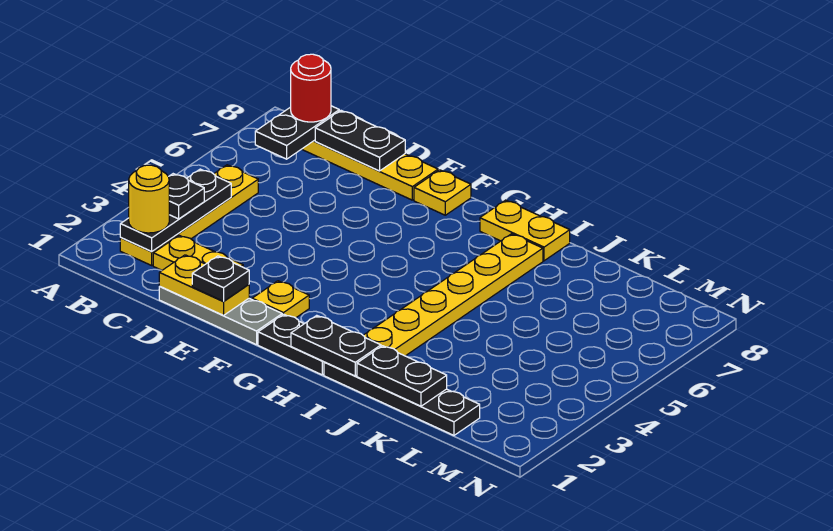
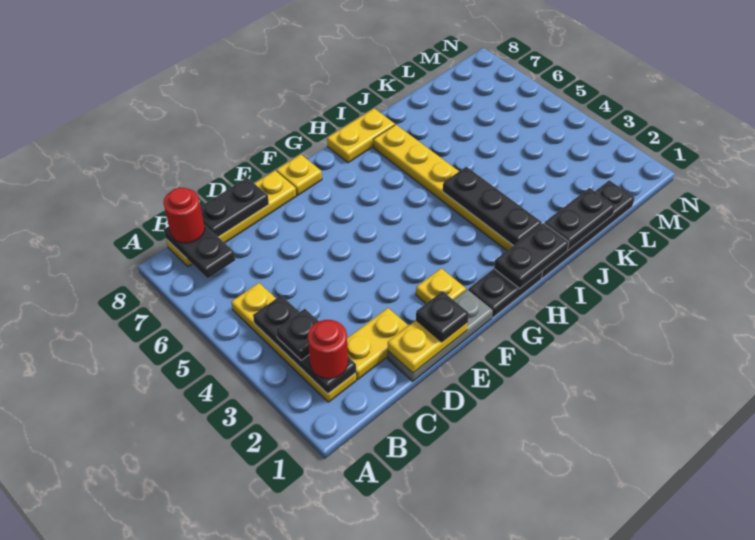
yellow 1x1 round brick [129,165,169,233] -> red 1x1 round brick [308,320,348,379]
none -> black 1x3 plate [443,167,542,246]

